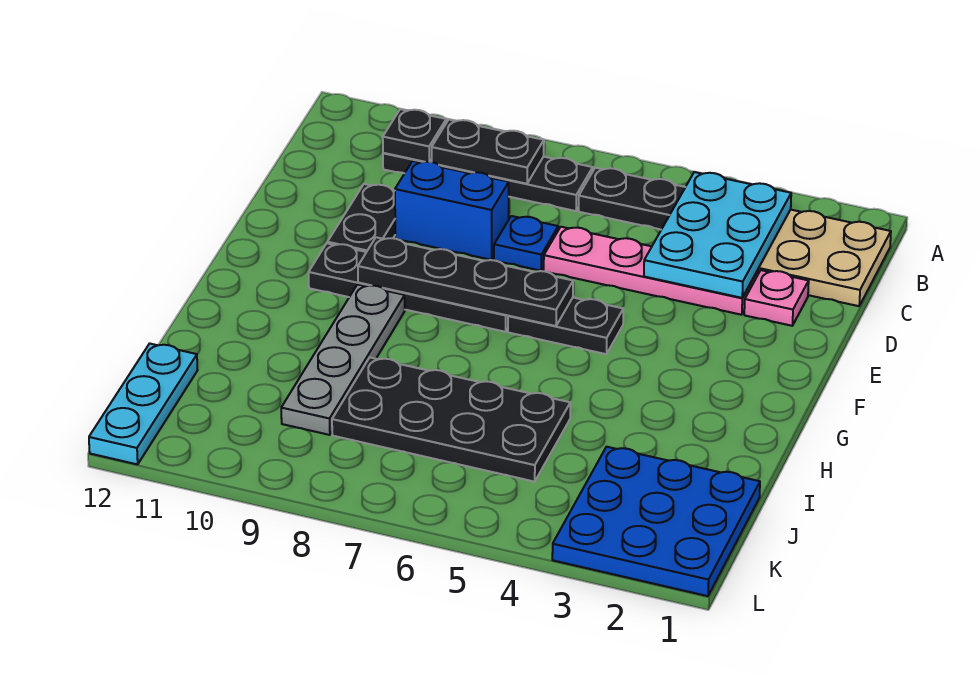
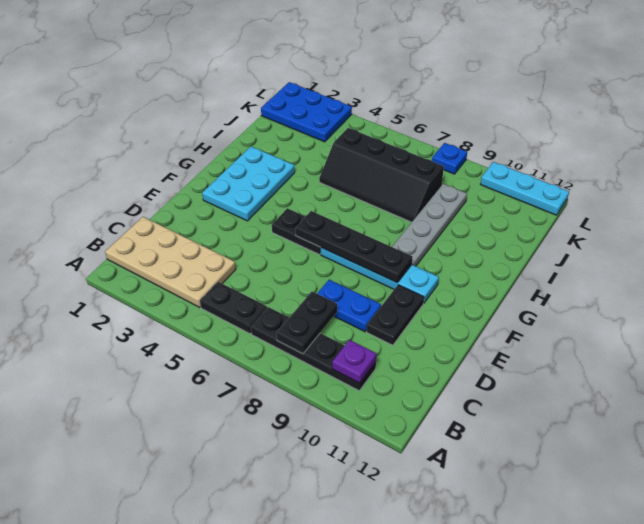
cyan 2x3 plate [644,172,791,298] -> cyan 2x3 plate moved to [202,146,295,221]
black 1x2 plate [432,120,544,184] -> black 1x2 plate turned to [277,292,337,354]
black 1x1 plate [383,109,446,162] -> purple 1x1 plate [332,340,376,383]
pink 1x1 plate [744,270,809,326] -> none
pink 1x4 plate [544,227,758,315] -> none
blue 1x1 plate [494,216,558,271] -> blue 1x1 plate moved to [432,143,467,174]
blue 1x2 brick [395,161,509,260] -> blue 1x2 plate [317,280,381,332]
black 1x4 plate [309,243,508,332] -> cyan 1x4 plate [321,248,439,303]
black 2x4 plate [332,358,570,482] -> black 2x4 slope [319,128,444,222]
blue 3x3 plate [552,447,760,596] -> blue 2x3 plate [261,82,352,142]
cyan 1x3 plate [89,344,198,464] -> cyan 1x3 plate turned to [480,162,569,215]

